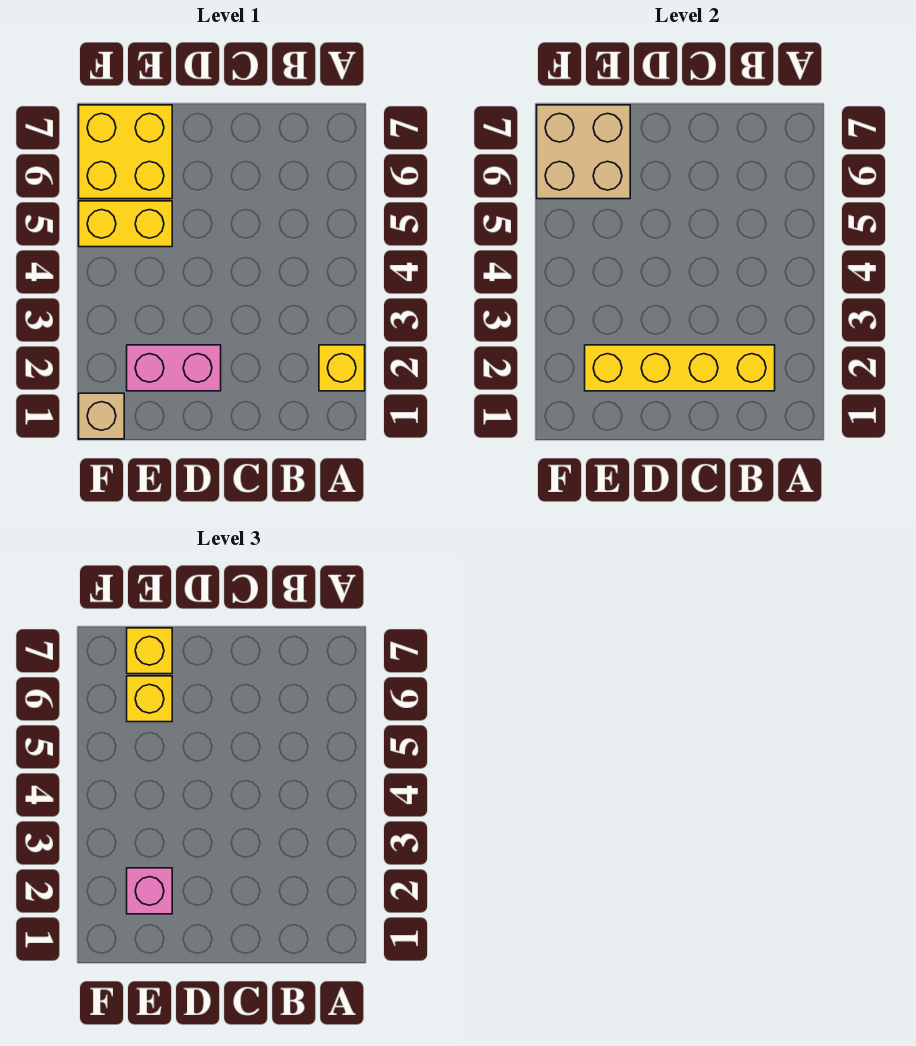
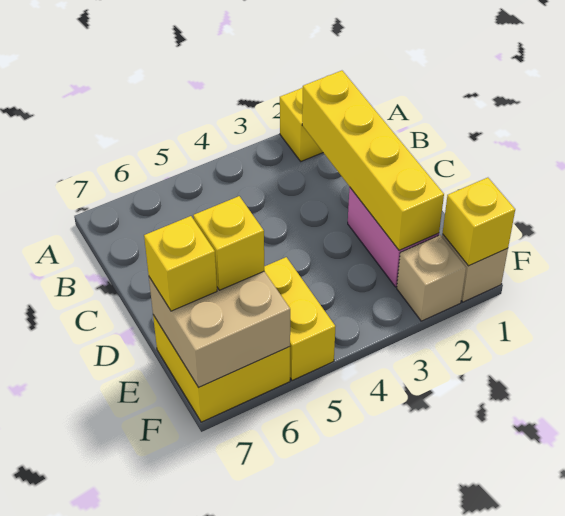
pink 1x1 brick [127,868,172,914] -> none
none -> yellow 1x1 brick [442,178,515,266]
none -> tan 1x1 brick [397,235,466,321]

